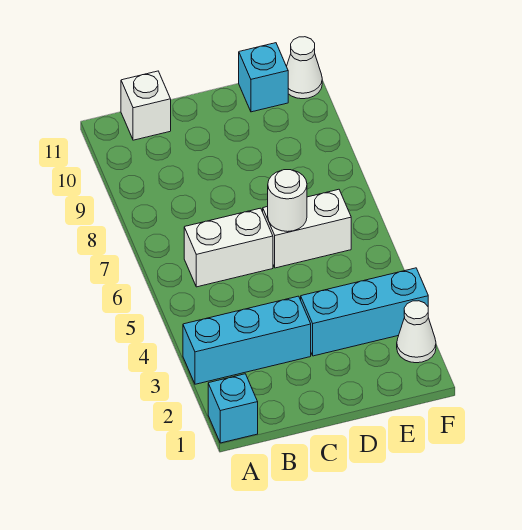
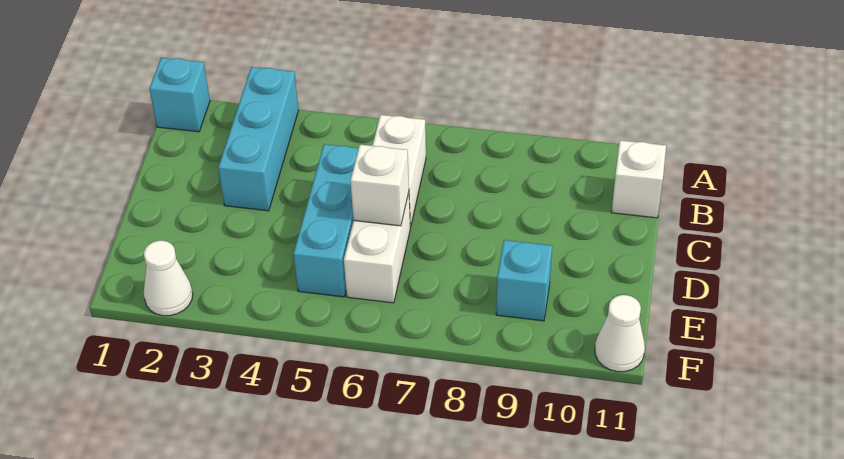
cyan 1x3 brick [301,268,428,356] -> cyan 1x3 brick moved to [293,144,359,297]
white 1x1 round brick [268,170,307,232] -> white 1x1 brick [351,145,409,226]
cyan 1x1 brick [239,43,288,112] -> cyan 1x1 brick moved to [496,240,552,321]

